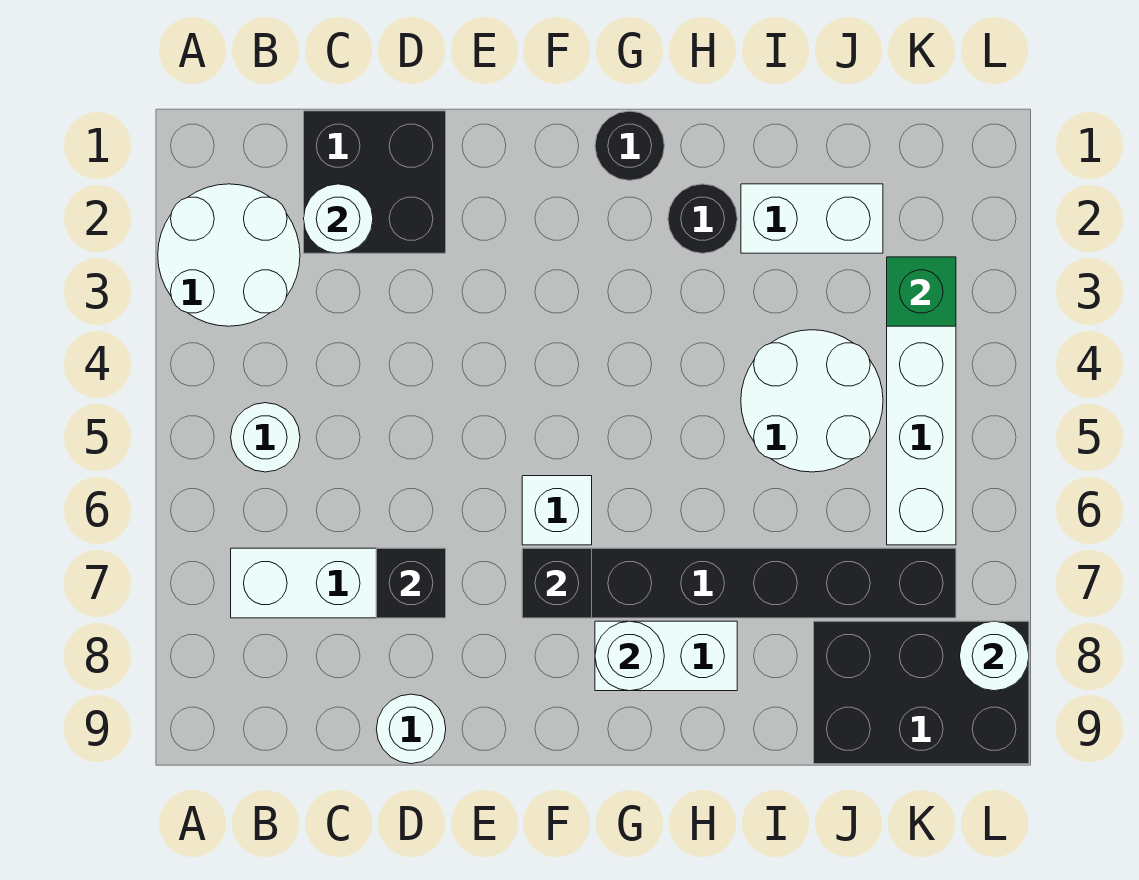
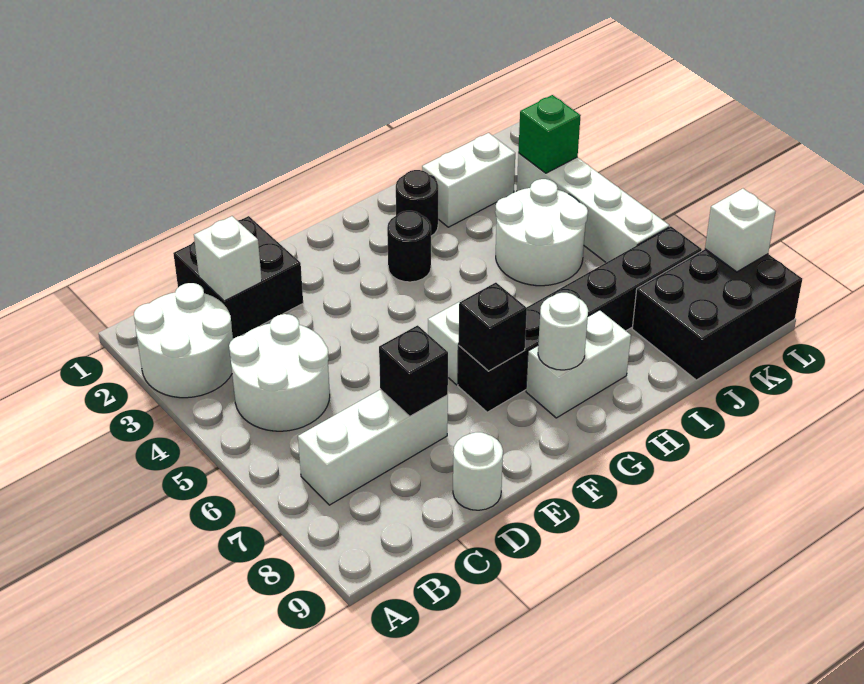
white 1x1 round brick [231,403,300,472] -> white 2x2 round brick [229,314,330,431]
white 1x1 round brick [304,184,373,253] -> white 1x1 brick [194,216,262,301]
black 1x1 round brick [595,111,664,180] -> black 1x1 round brick moved to [387,211,431,282]
white 1x1 round brick [960,621,1029,691] -> white 1x1 brick [705,189,776,272]

